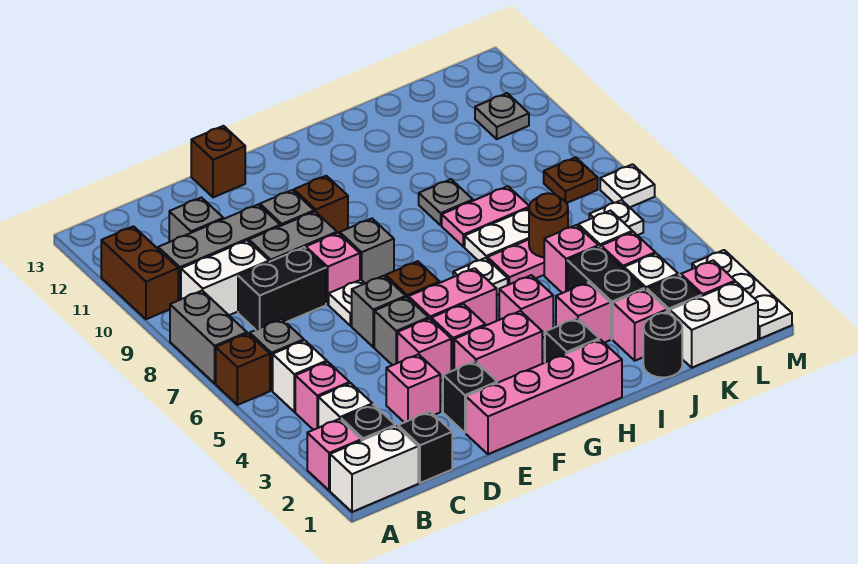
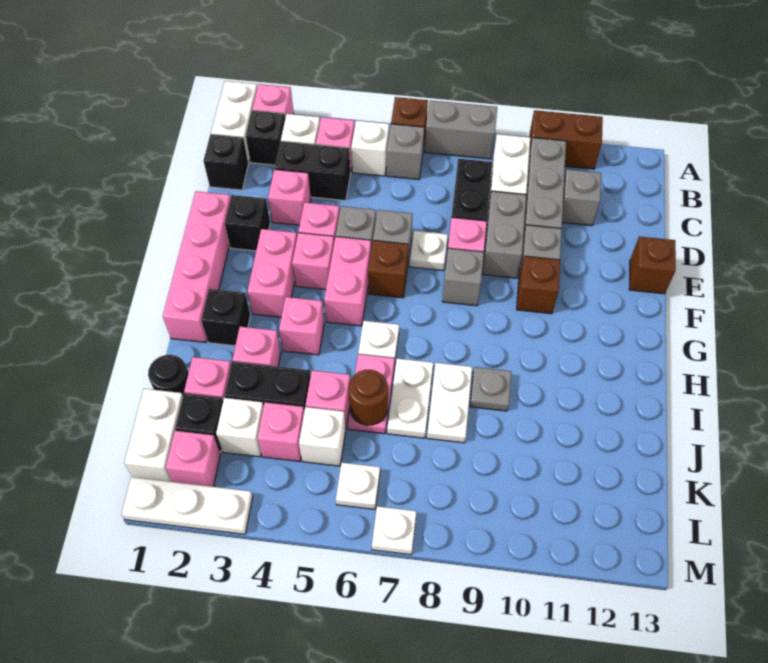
none -> black 1x2 brick [275,141,351,201]
pink 1x2 plate [442,186,529,247] -> white 1x2 plate [427,363,472,443]
brown 1x1 plate [544,157,598,203] -> none
grey 1x1 plate [475,93,529,139] -> none

